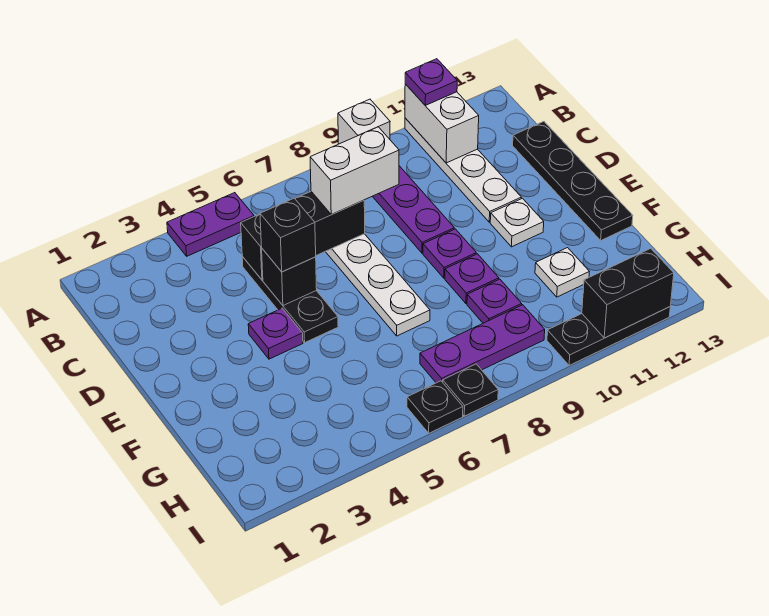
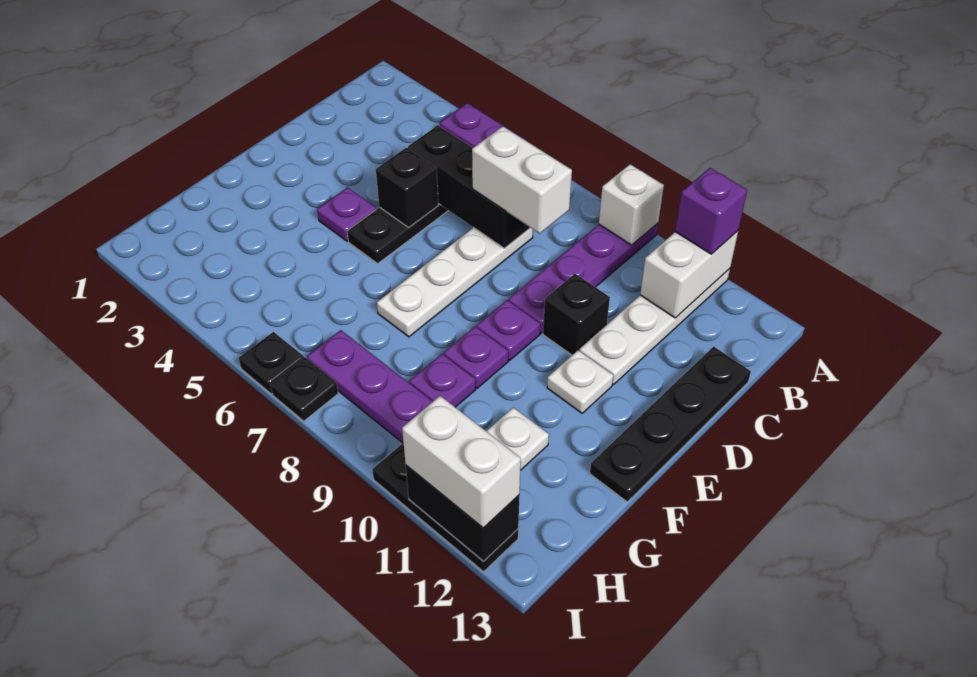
purple 1x1 plate [405,59,457,105] -> purple 1x1 brick [675,168,747,254]
black 1x1 brick [260,198,316,272] -> black 1x1 brick moved to [543,274,610,355]
none -> white 1x2 brick [402,396,521,528]

